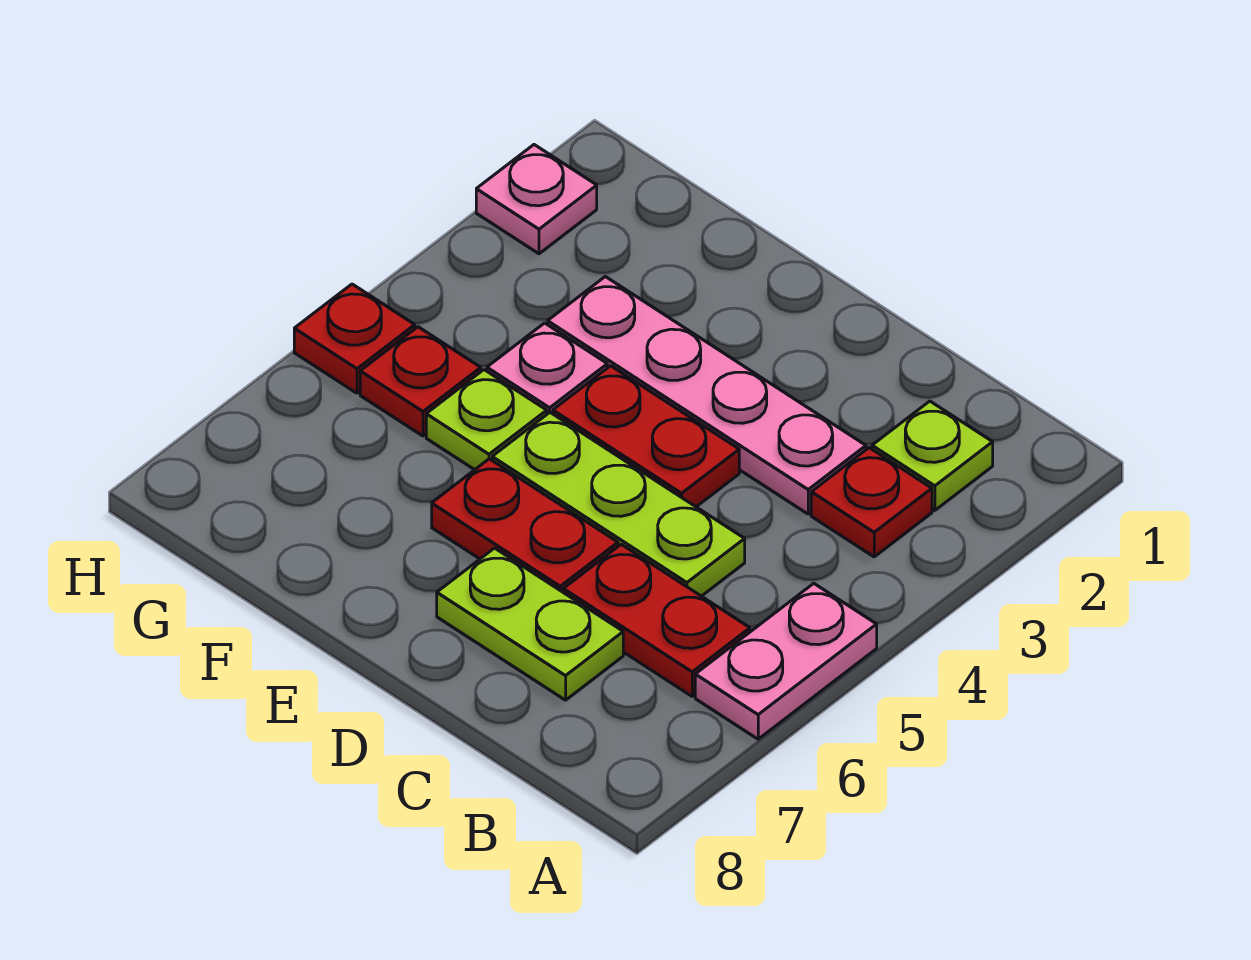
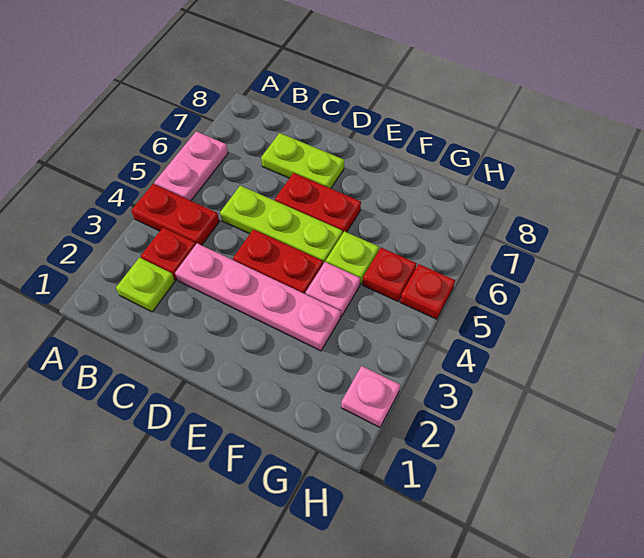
red 1x2 plate [563,544,750,696] -> red 1x2 plate moved to [131,184,219,245]

